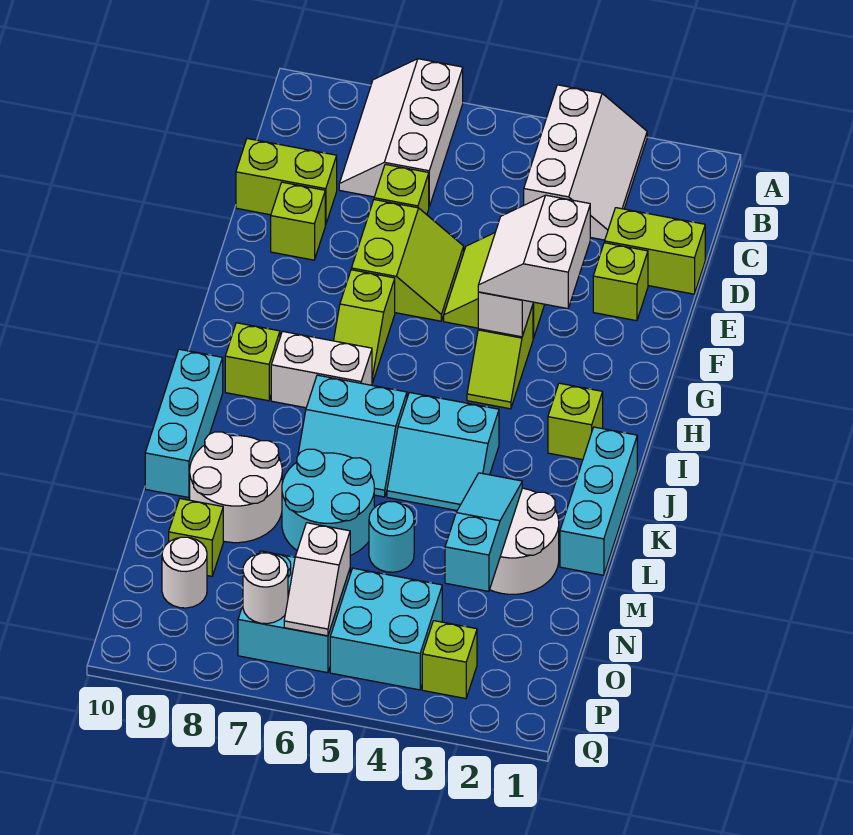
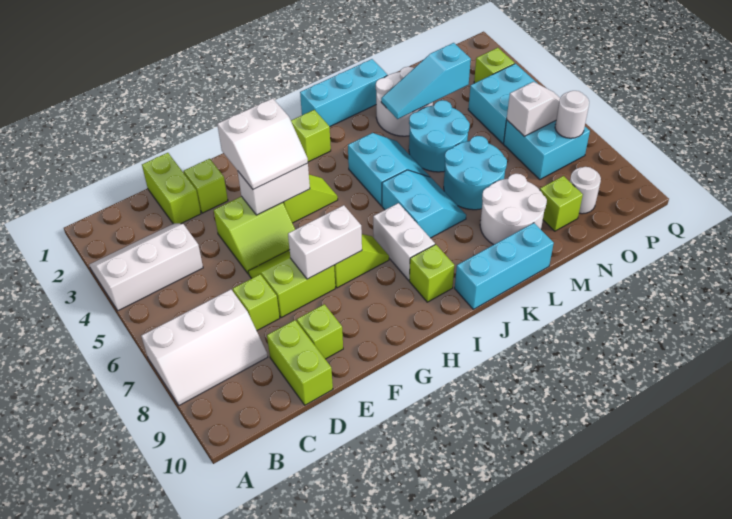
none -> white 1x2 brick [288,205,362,279]
cyan 1x1 round brick [369,502,414,572] -> cyan 2x2 round brick [409,100,470,172]

